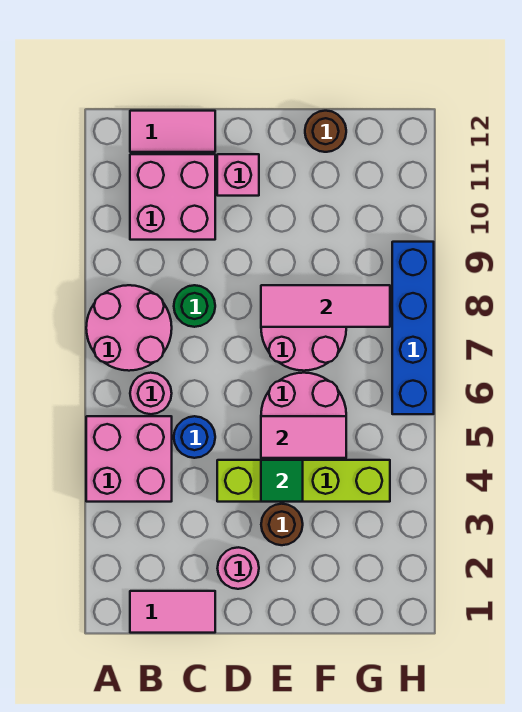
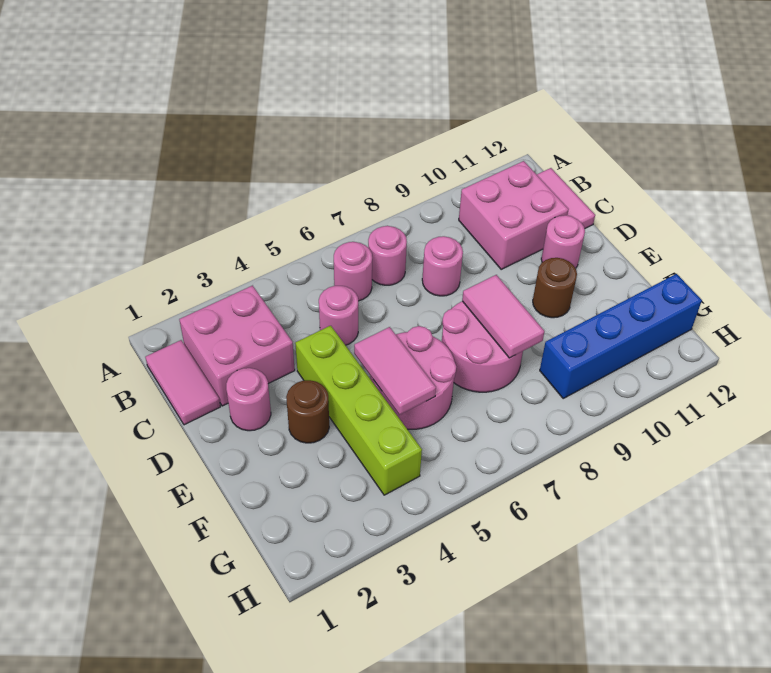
pink 2x2 brick [86,416,172,502] -> pink 2x2 brick moved to [179,285,295,406]
pink 2x2 round brick [86,285,172,371] -> pink 1x1 round brick [368,226,407,285]
blue 1x1 round brick [174,416,215,458] -> pink 1x1 round brick [319,286,358,345]
green 1x1 round brick [174,285,215,327] -> pink 1x1 round brick [422,236,463,296]
pink 1x1 brick [217,154,259,196] -> pink 1x1 round brick [541,215,585,268]
green 1x1 tile [261,460,303,502] -> none
pink 1x3 tile [261,285,390,327] -> pink 1x2 tile [462,275,545,358]
brown 1x1 round brick [305,111,346,152] -> brown 1x1 round brick moved to [533,258,577,318]
blue 1x4 brick [392,242,434,414] -> blue 1x4 brick moved to [540,274,702,398]

